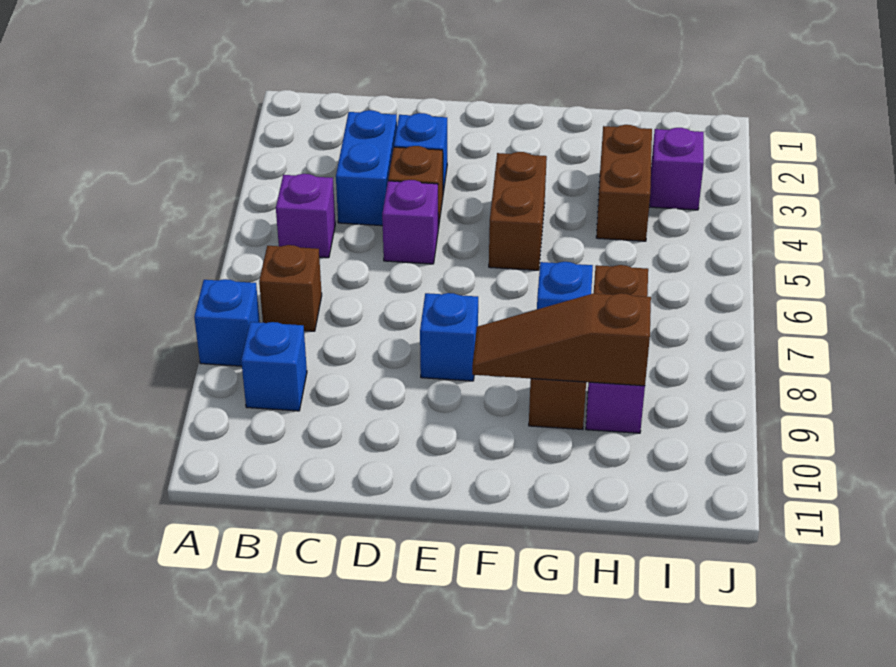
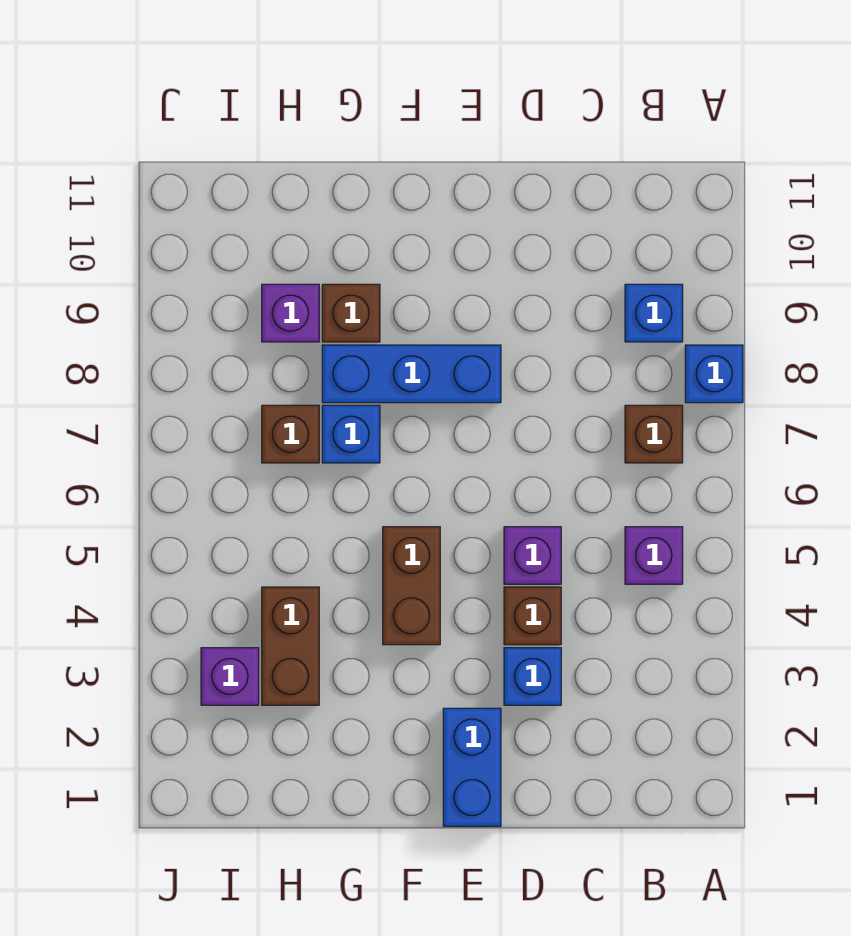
blue 1x2 brick [336,110,397,226] -> blue 1x2 brick moved to [443,708,501,826]
blue 1x1 brick [420,293,478,381] -> blue 1x3 brick [322,345,501,403]
brown 1x3 slope [472,293,651,386] -> none

